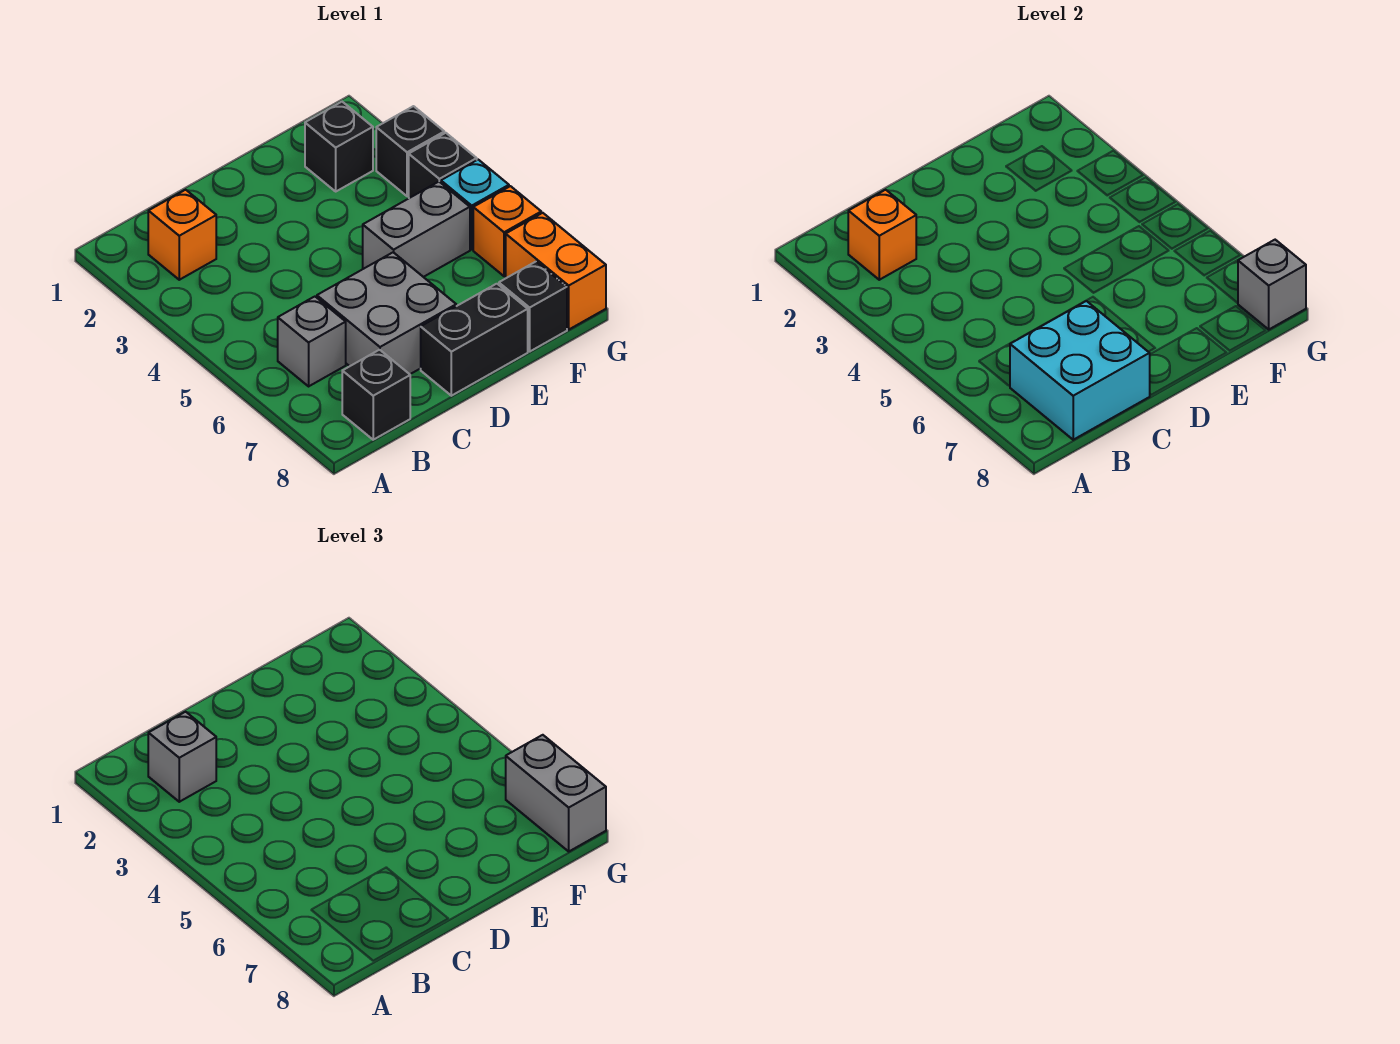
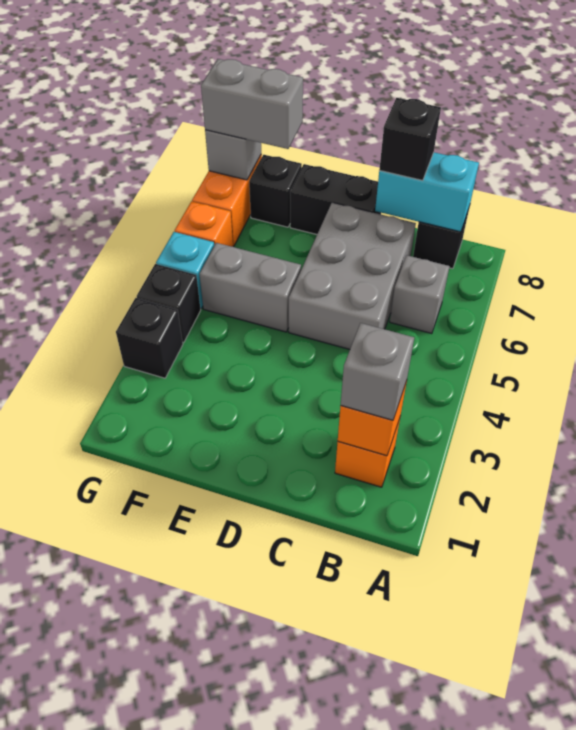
cyan 2x2 brick [1010,301,1150,440] -> cyan 1x2 brick [375,152,479,232]
grey 2x2 brick [317,252,456,374] -> grey 2x3 brick [289,203,416,349]
black 1x1 brick [305,102,373,191] -> black 1x1 brick moved to [379,98,441,181]
grey 1x2 brick [506,735,606,851] -> grey 1x2 brick turned to [201,59,303,149]

